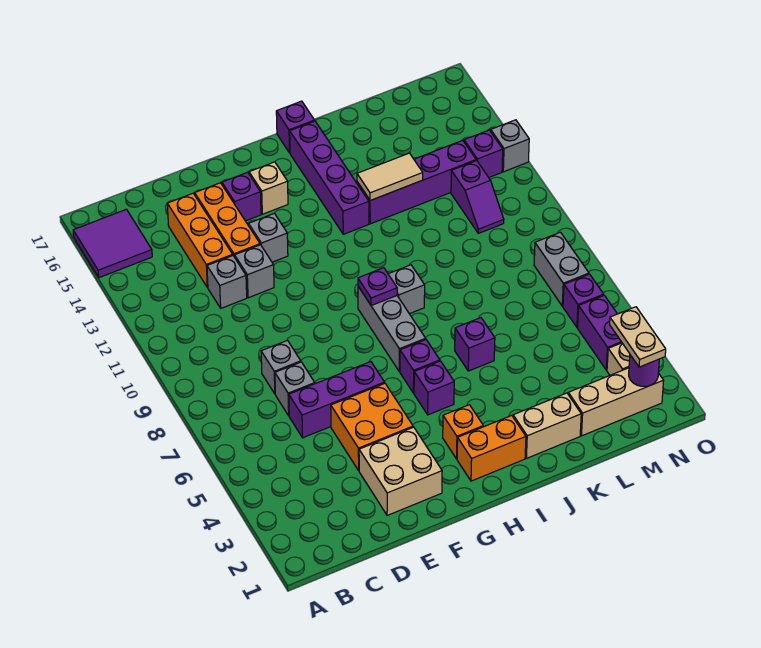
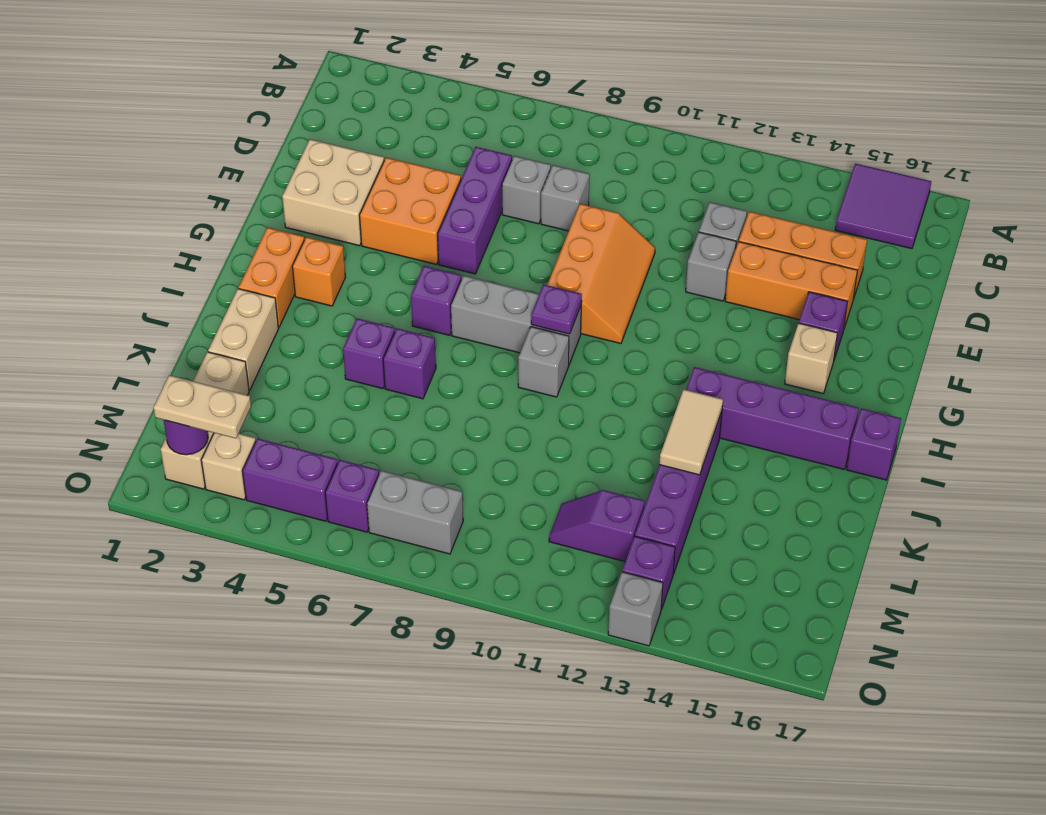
none -> orange 2x3 slope [547,204,655,344]
grey 1x1 brick [249,213,288,262] -> none
purple 1x1 brick [414,361,454,415] -> purple 1x1 brick moved to [343,318,395,389]

